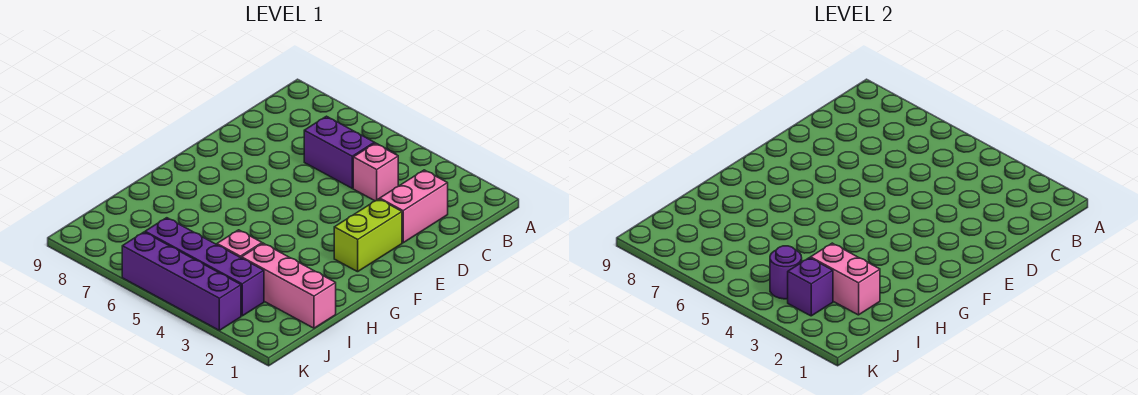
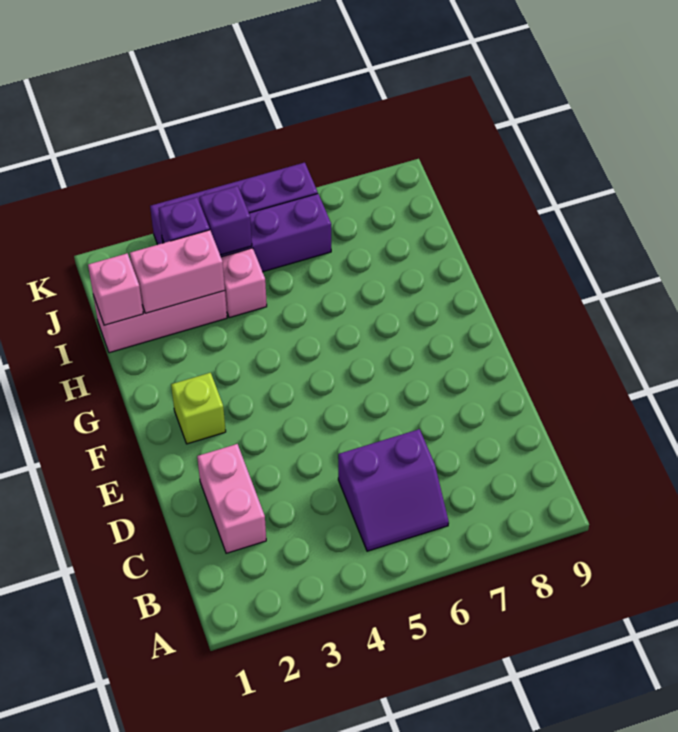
pink 1x1 brick [353,144,398,201] -> pink 1x1 brick moved to [88,253,143,325]
lime 1x2 brick [334,199,402,272] -> lime 1x1 brick [171,373,226,444]
purple 1x1 round brick [770,246,802,299] -> purple 1x1 brick [199,186,252,255]

